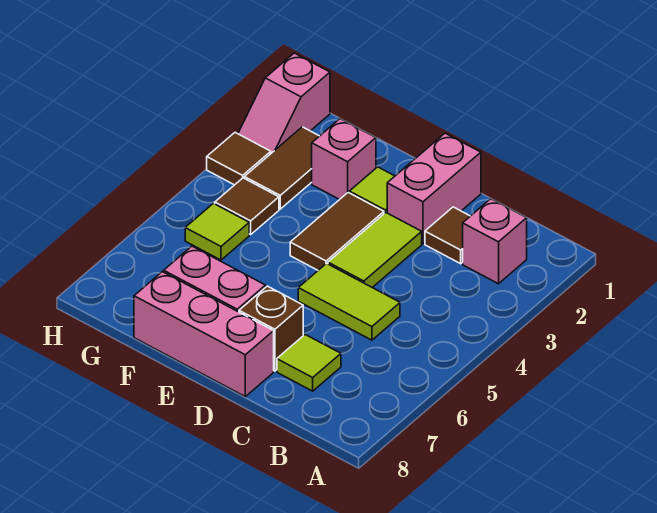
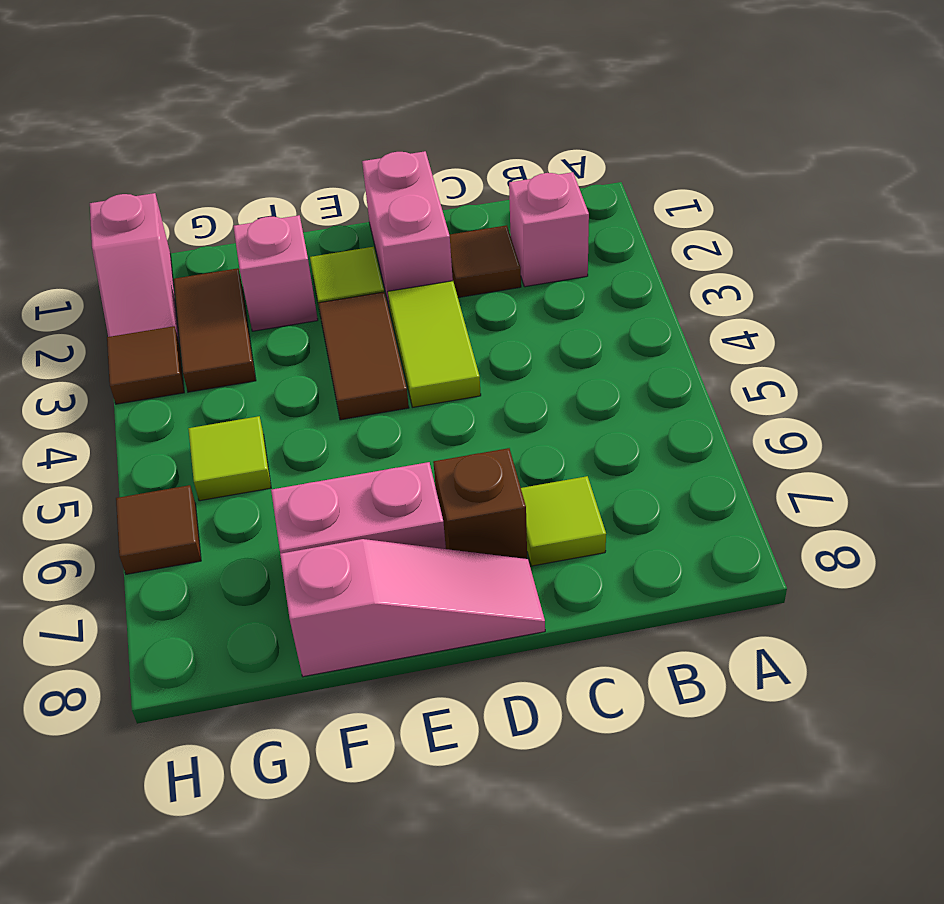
lime 1x2 tile [298,263,400,340] -> none
pink 1x3 brick [134,272,274,397] -> pink 1x3 slope [280,539,545,677]
brown 1x1 tile [215,178,279,235] -> brown 1x1 tile moved to [116,485,201,574]

